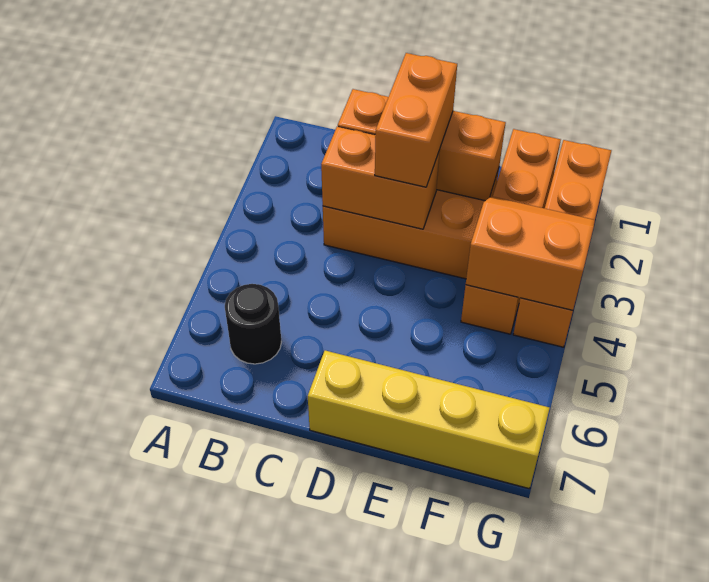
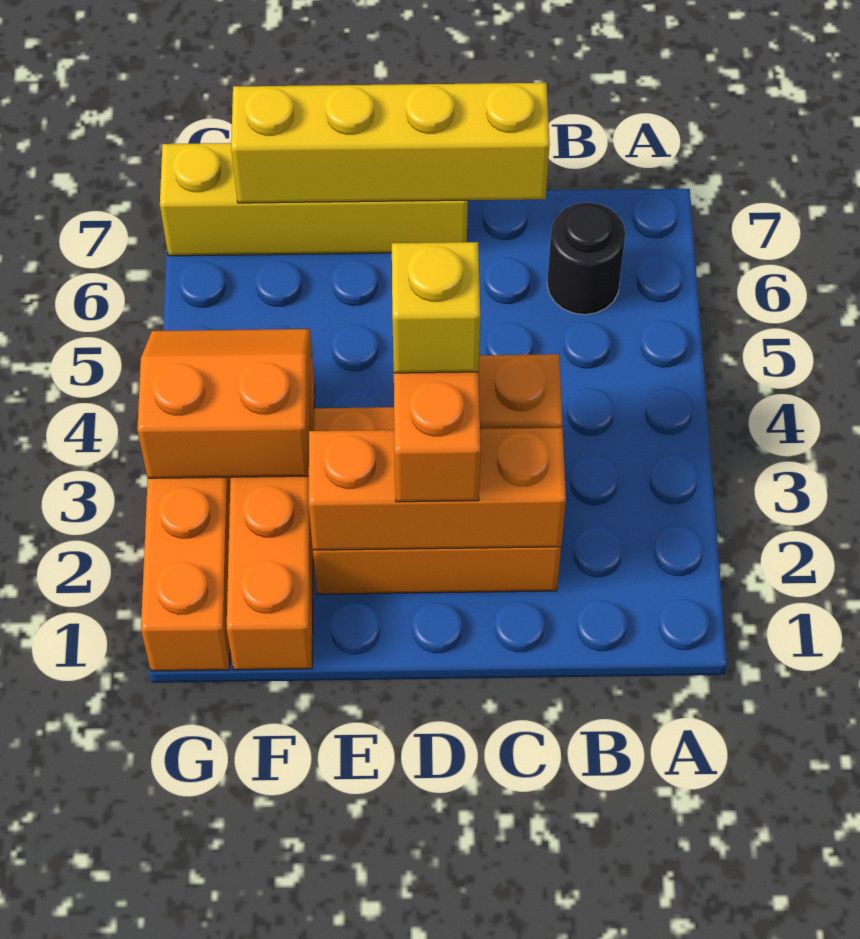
none -> yellow 1x4 brick [231,83,550,203]
none -> yellow 1x1 brick [392,242,480,373]
orange 2x2 slope [466,196,595,310] -> orange 2x2 slope turned to [137,329,311,478]

